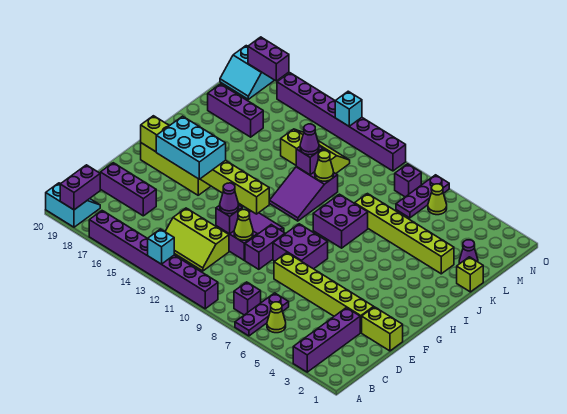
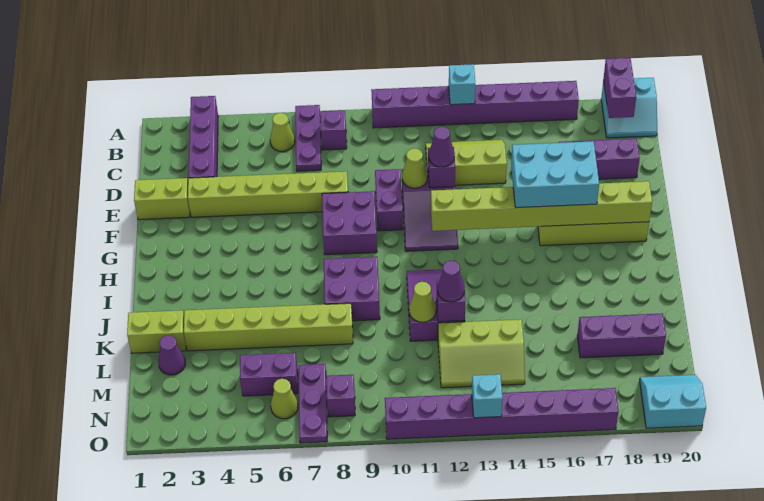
lime 1x1 brick [457,257,483,292] -> lime 1x2 brick [127,310,186,353]
purple 1x2 brick [248,37,289,81] -> purple 1x2 brick moved to [240,353,298,396]

